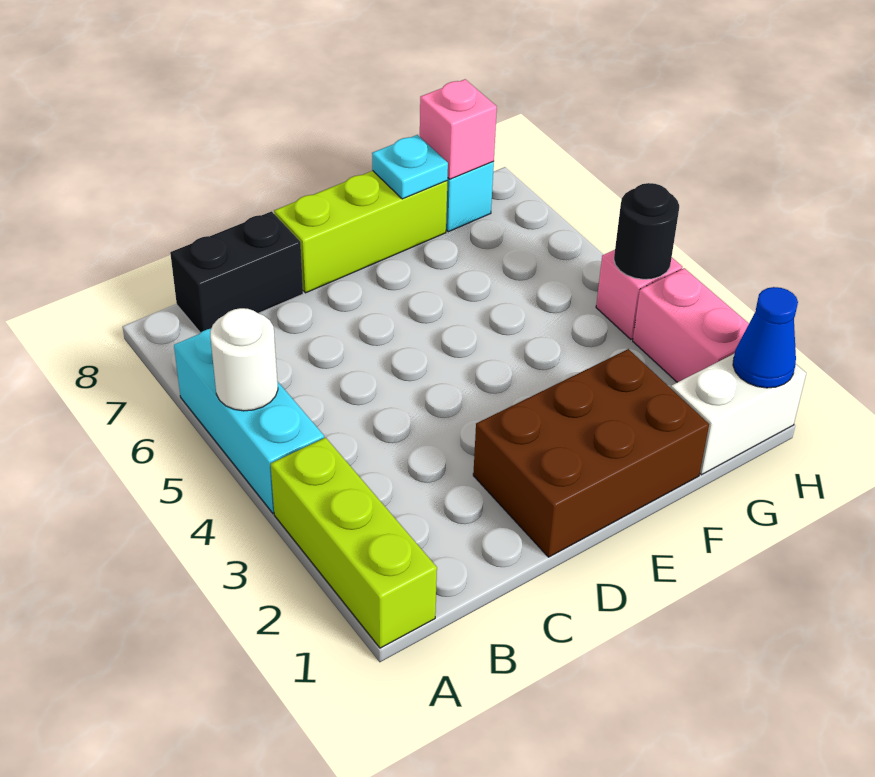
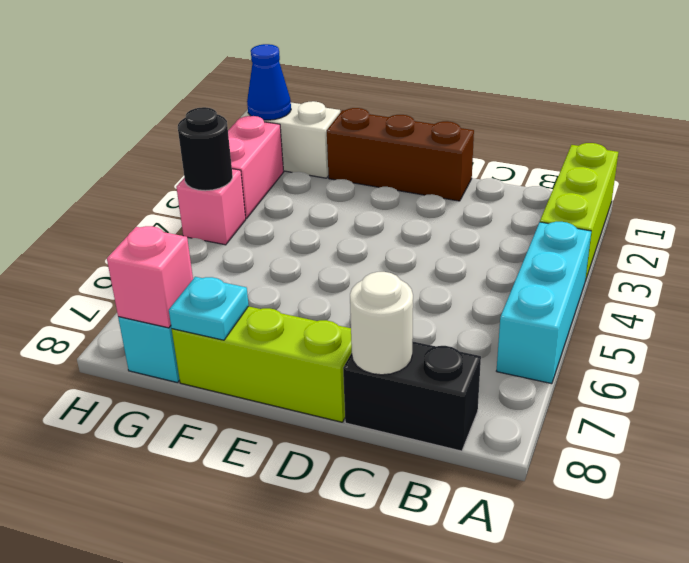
white 1x1 round brick [210,308,278,411] -> white 1x1 round brick moved to [350,272,413,375]
brown 2x3 brick [473,349,709,557] -> brown 1x3 brick [327,108,474,201]

